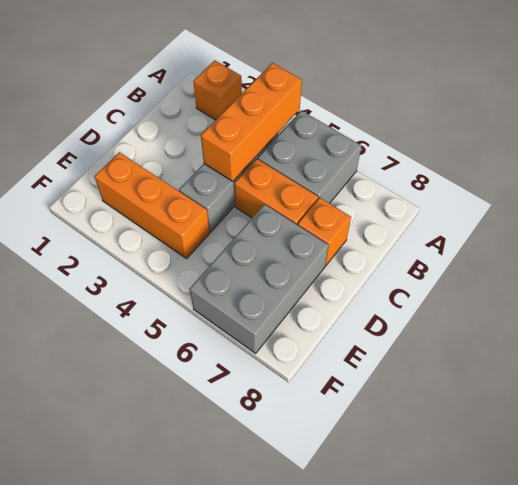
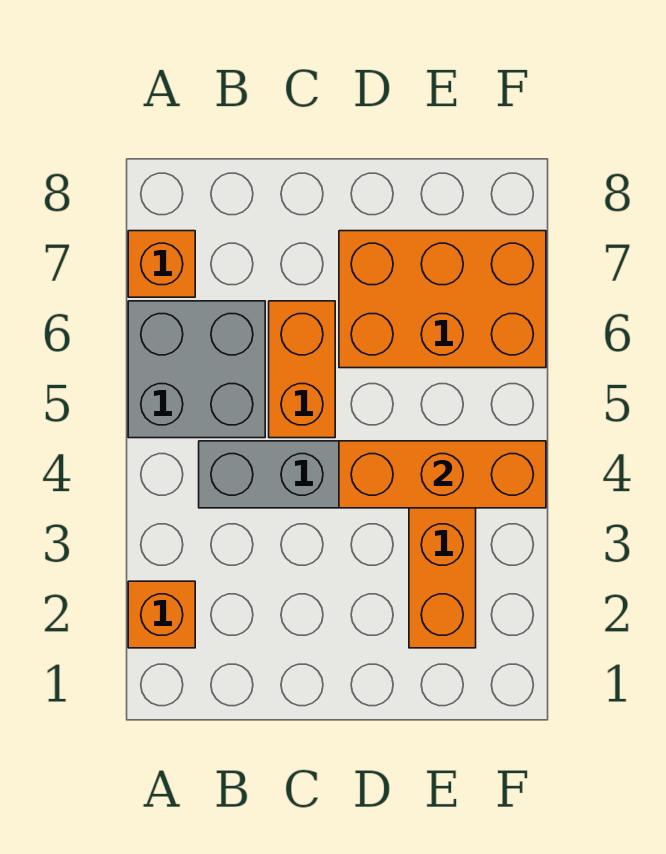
orange 1x3 brick [201,63,302,181] -> orange 1x3 brick moved to [339,441,546,508]
orange 1x1 brick [298,198,351,266] -> orange 1x1 brick moved to [128,231,195,297]
grey 2x3 brick [190,204,328,353] -> orange 2x3 brick [339,231,546,368]

